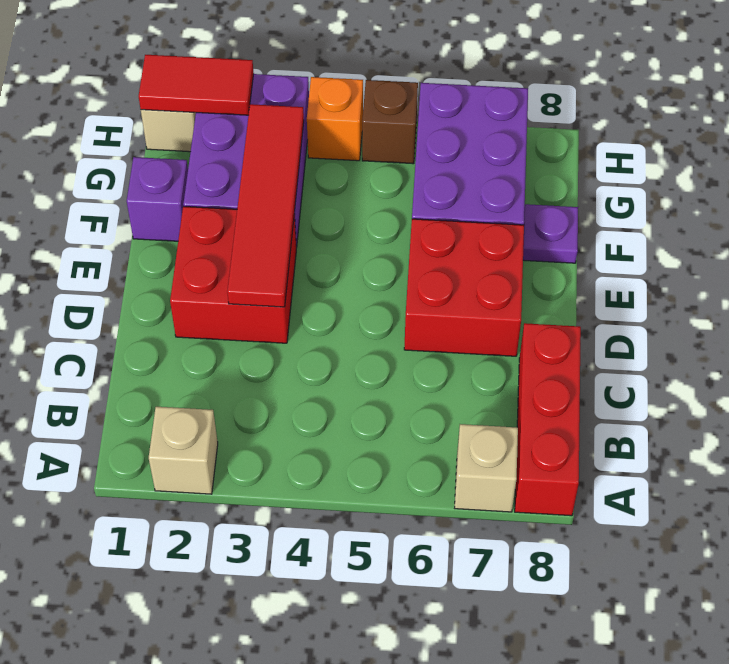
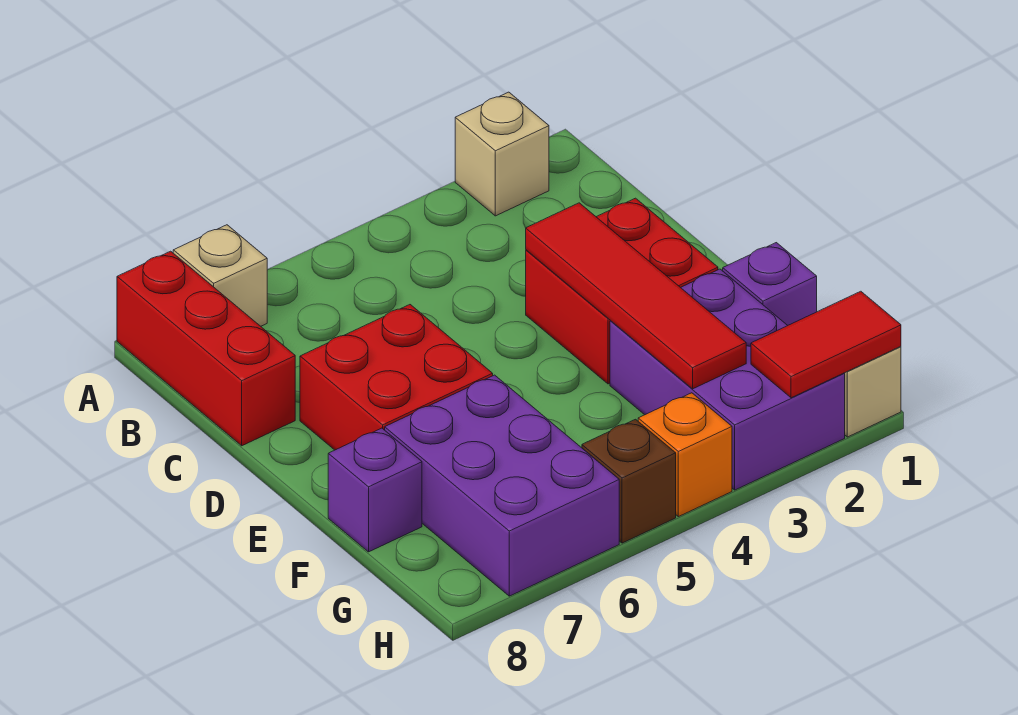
purple 1x1 plate [523,204,578,263] -> purple 1x1 brick [328,428,422,552]

